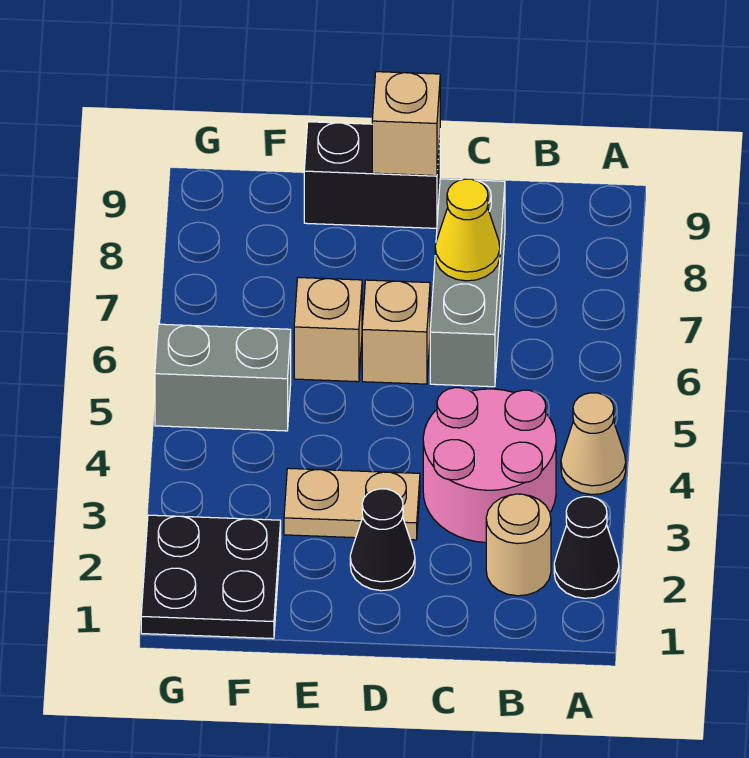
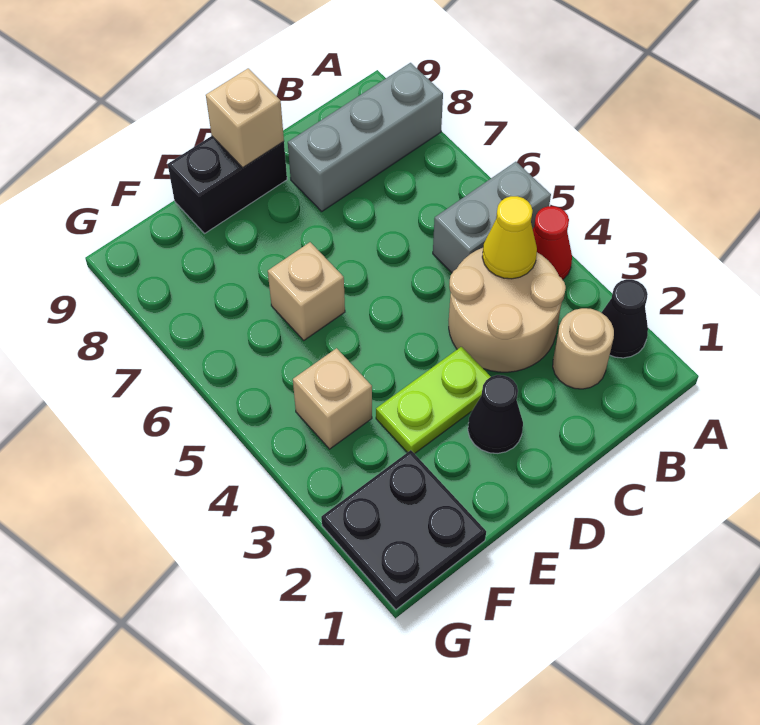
tan 1x1 cone [561,393,626,494] -> red 1x1 cone [533,206,572,280]
pink 2x2 round brick [423,388,556,542] -> tan 2x2 round brick [449,248,566,372]
grey 1x3 brick [430,179,505,387] -> grey 1x3 brick turned to [288,63,443,211]
yellow 1x1 cone [435,179,500,281] -> yellow 1x1 cone moved to [482,196,537,279]
tan 1x2 plate [284,468,420,540] -> lime 1x2 plate [376,347,491,454]
tan 1x1 brick [362,280,430,384] -> tan 1x1 brick moved to [293,348,372,449]
grey 1x2 brick [155,324,291,431] -> grey 1x2 brick moved to [433,162,551,273]

